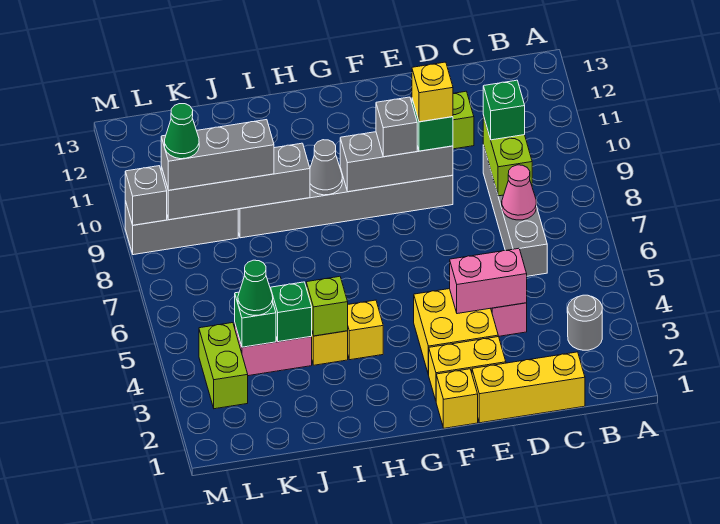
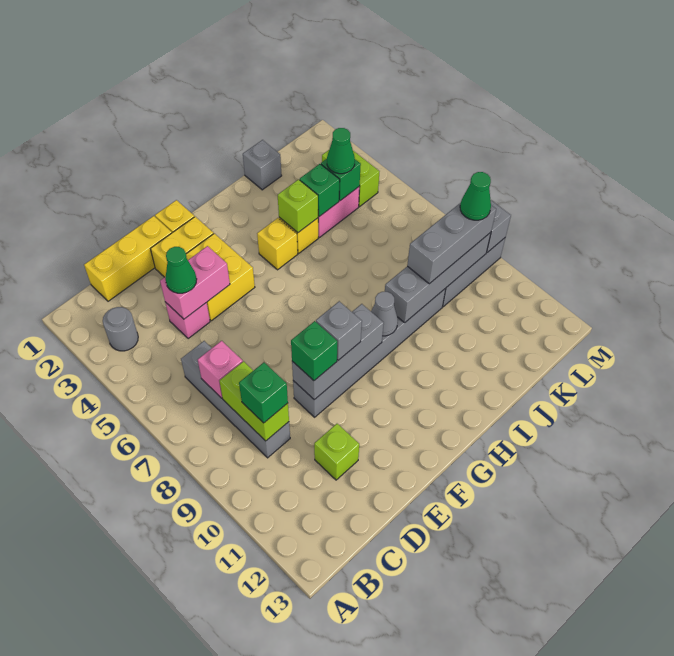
pink 1x1 cone [502,165,536,220] -> pink 1x1 brick [198,341,243,398]
none -> green 1x1 cone [165,247,197,293]
yellow 1x1 brick [412,62,453,122] -> none
none -> grey 1x1 brick [243,140,282,190]

